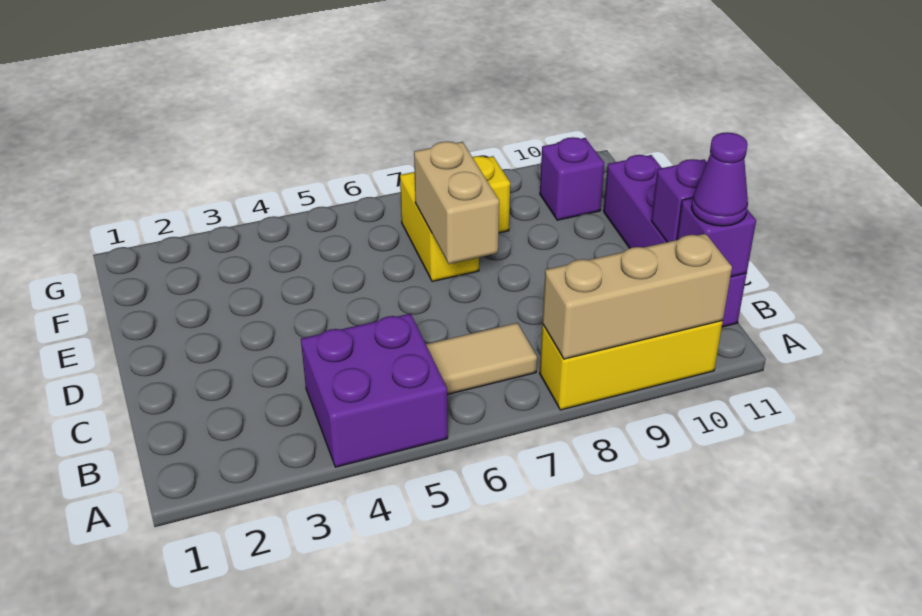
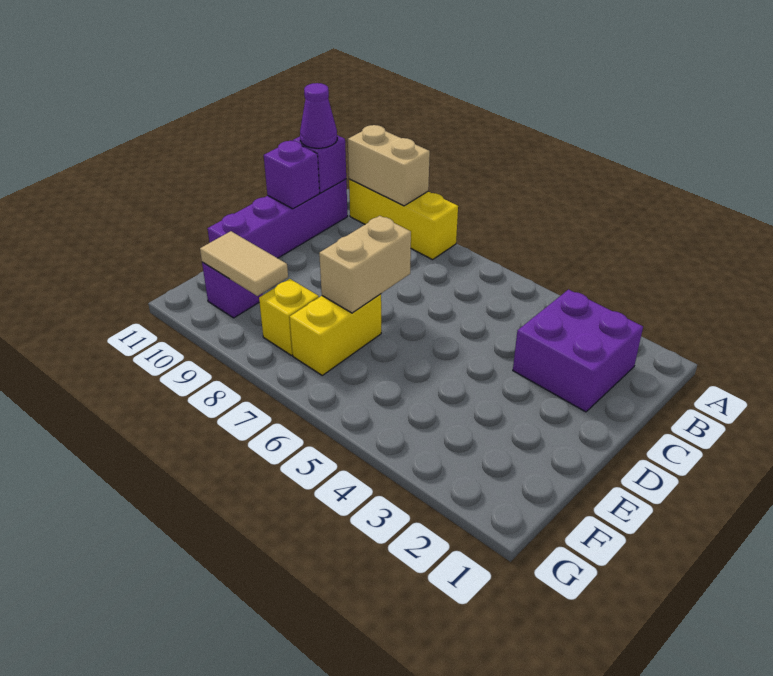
purple 2x2 brick [301,314,448,467] -> purple 2x2 brick moved to [513,290,643,412]
tan 1x3 brick [542,234,732,359] -> tan 1x2 brick [348,125,430,206]
tan 1x2 tile [426,323,537,395] -> tan 1x2 tile moved to [200,231,288,296]

